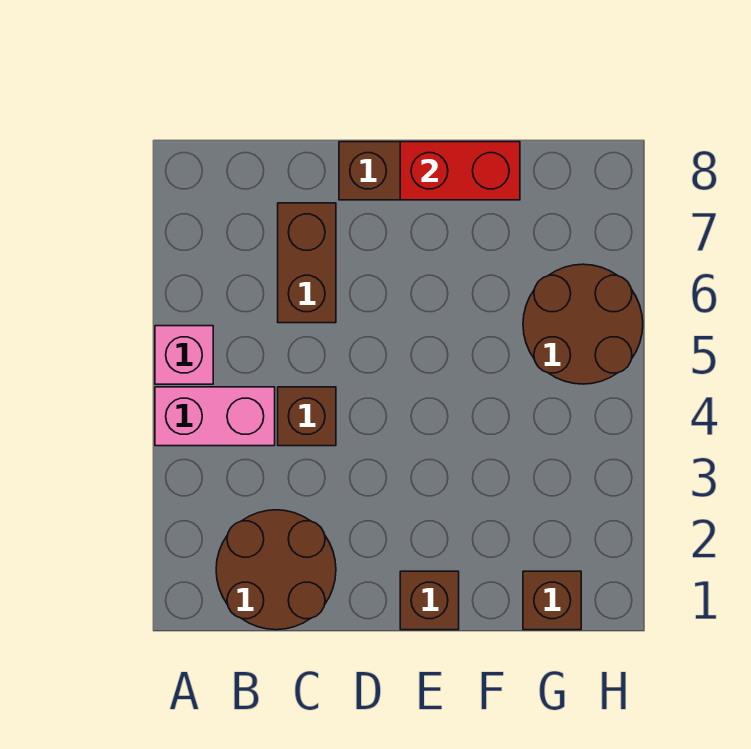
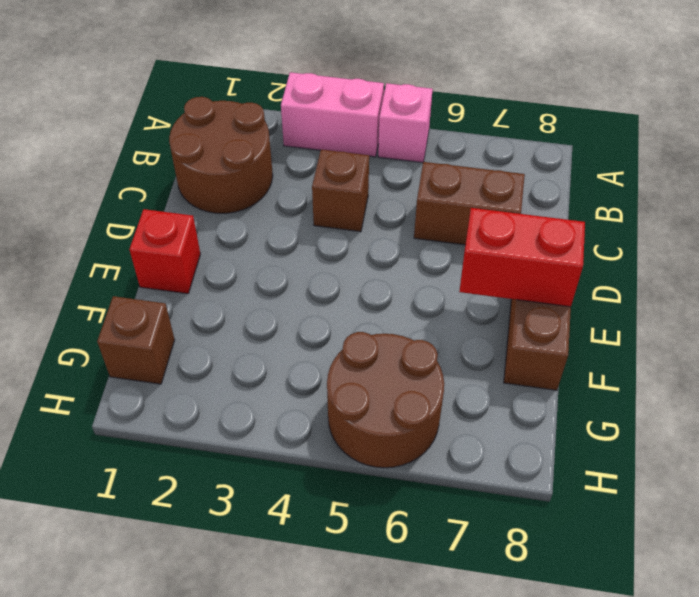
pink 1x2 brick [155,387,275,446] -> pink 1x2 brick turned to [281,72,384,157]
brown 1x1 brick [400,571,459,630] -> red 1x1 brick [129,209,200,294]
red 1x2 brick [400,142,520,200] -> red 1x2 brick turned to [459,208,585,307]

